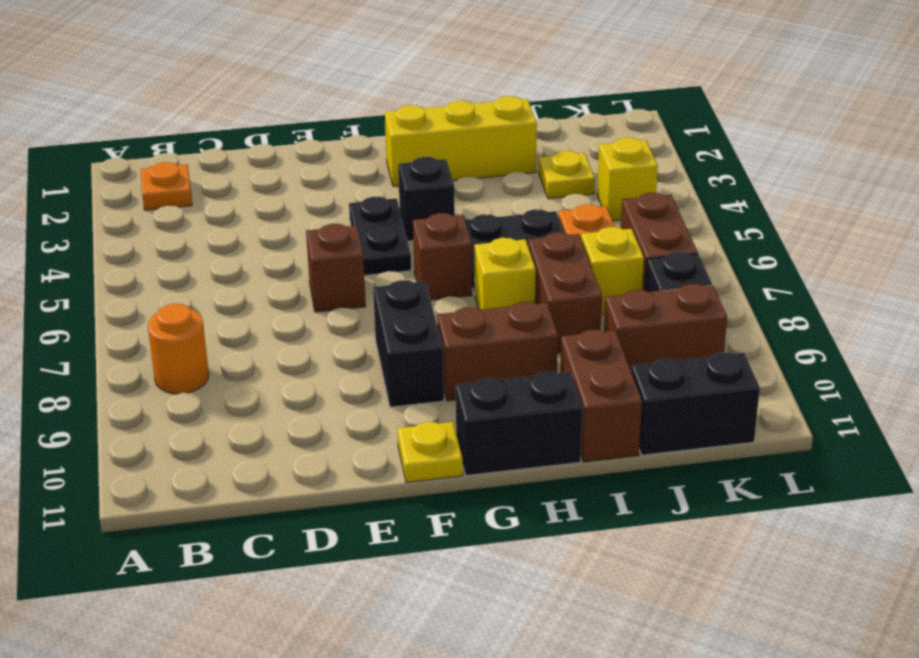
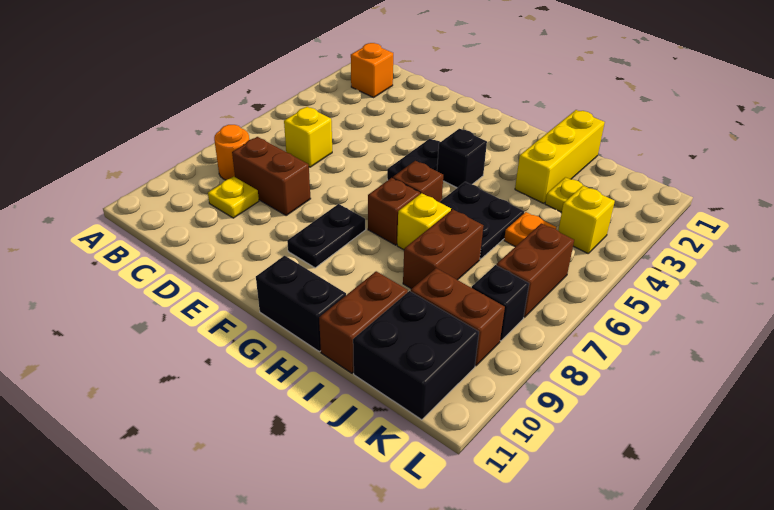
orange 1x1 plate [141,162,192,210] -> orange 1x1 brick [351,43,393,97]
brown 1x1 brick [306,224,366,312] -> brown 1x1 brick moved to [368,178,420,245]
black 1x2 brick [373,280,444,407] -> black 1x2 plate [287,204,366,268]
yellow 1x1 plate [398,422,463,483] -> yellow 1x1 plate moved to [208,176,259,218]
yellow 1x3 brick [385,96,537,186] -> yellow 1x3 brick turned to [515,110,605,203]
brown 1x2 brick [437,301,558,401] -> brown 1x2 brick moved to [232,137,311,215]
yellow 1x1 brick [581,227,644,315] -> yellow 1x1 brick moved to [284,107,332,167]
black 1x2 brick [631,352,760,455] -> black 2x2 brick [353,291,479,420]

